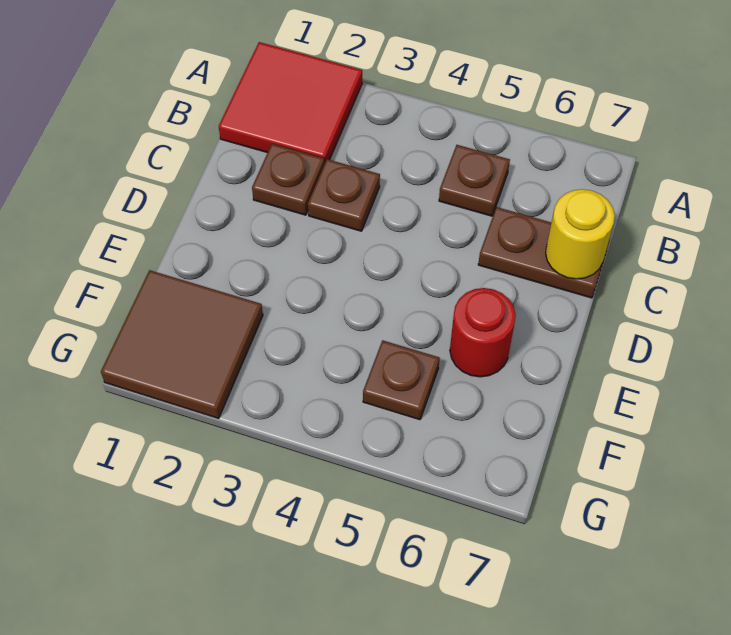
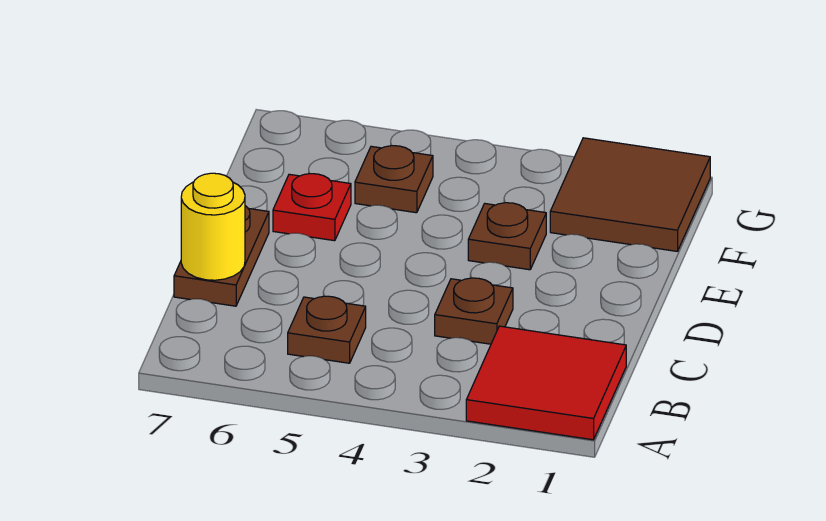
brown 1x1 plate [252,144,324,215] -> brown 1x1 plate moved to [468,203,546,270]
brown 1x2 plate [478,207,610,298] -> brown 1x2 plate turned to [174,206,269,306]
red 1x1 round brick [450,288,516,377] -> red 1x1 plate [273,174,351,241]

